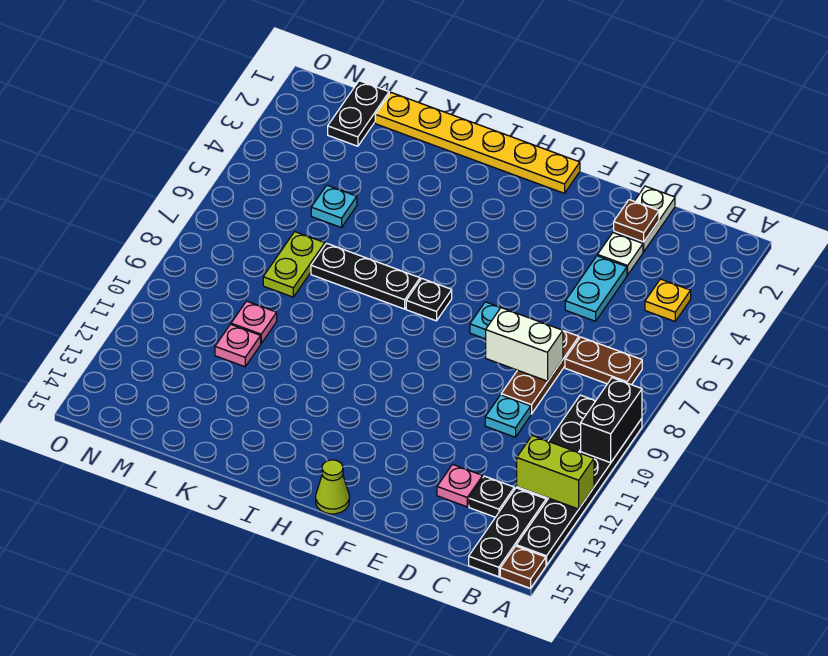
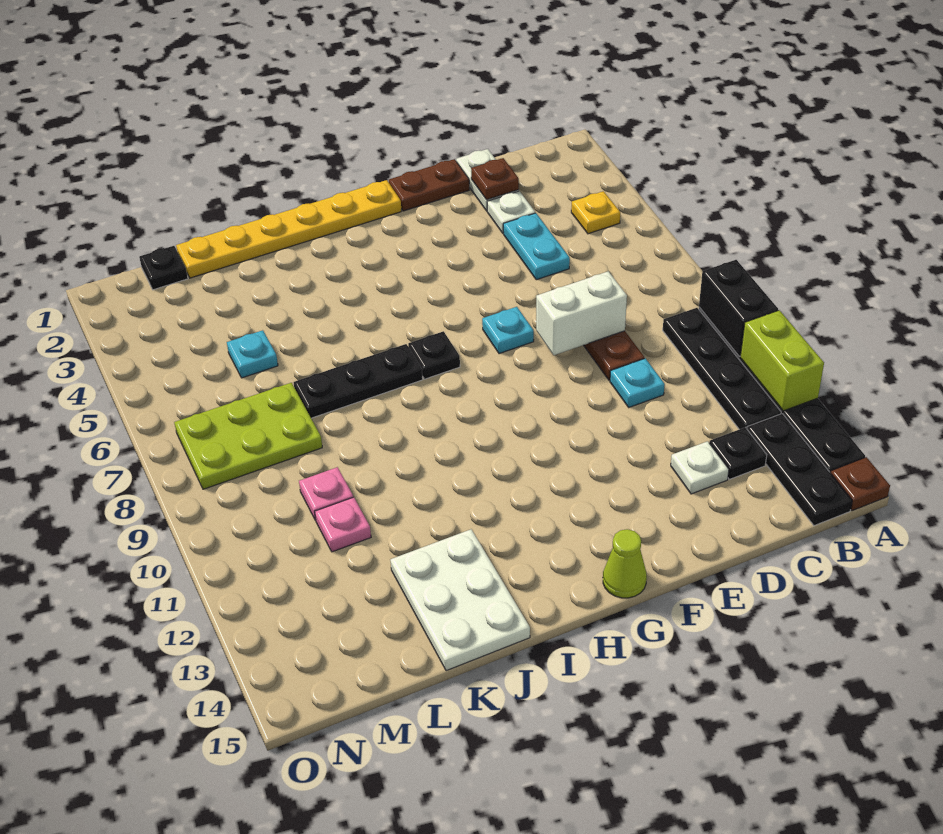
lime 1x2 brick [517,436,594,509] -> lime 1x2 brick turned to [740,310,824,411]
brown 1x2 plate [565,337,642,385] -> brown 1x2 plate moved to [389,159,469,211]
pink 1x1 plate [437,465,483,507] -> white 1x1 plate [671,441,729,494]
none -> white 2x3 plate [390,529,530,671]
lime 1x2 plate [263,232,325,297] -> lime 2x3 plate [174,383,322,489]
black 1x2 plate [328,81,389,146] -> black 1x1 plate [139,246,188,290]

